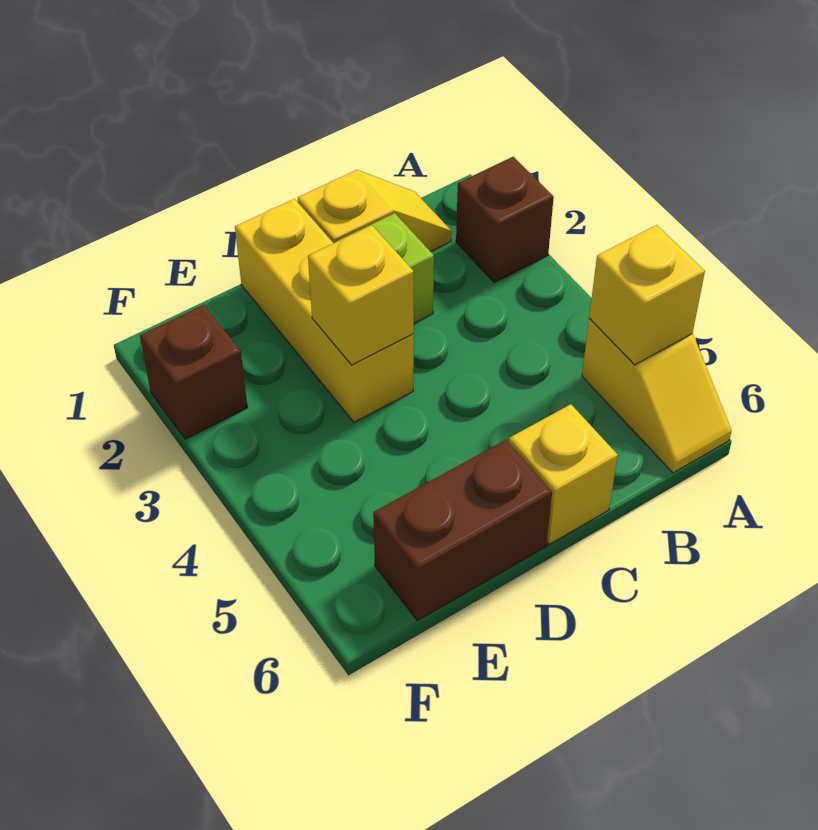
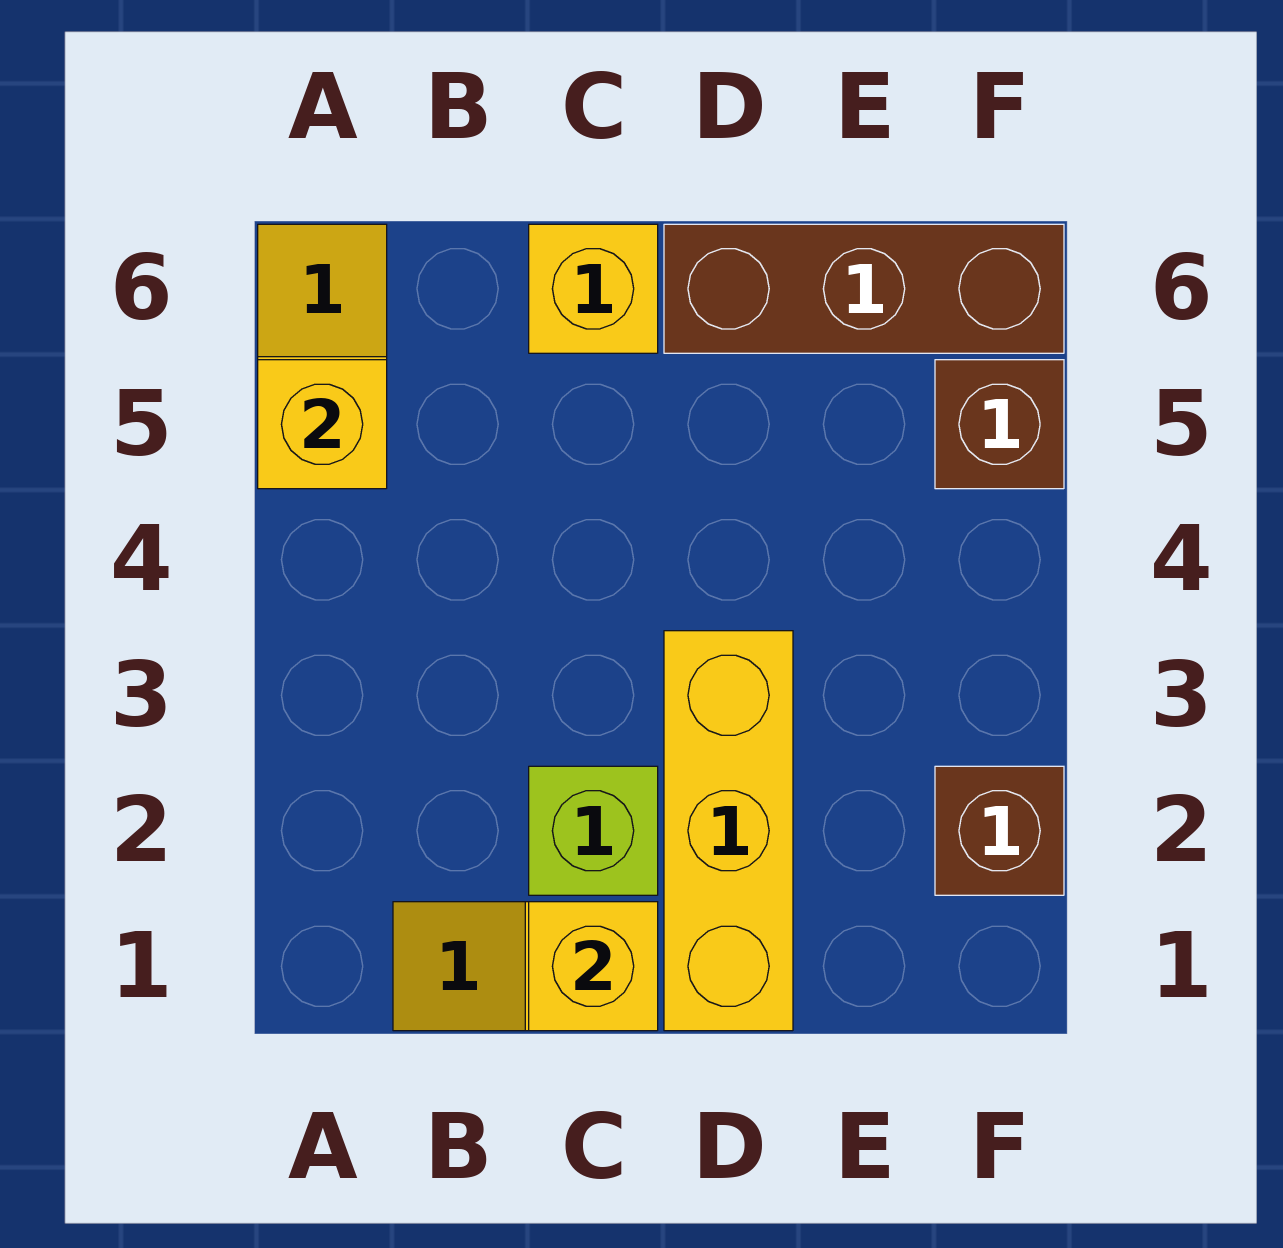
brown 1x1 brick [456,157,554,282] -> brown 1x1 brick moved to [935,360,1064,489]
yellow 1x1 brick [308,225,414,365] -> yellow 1x1 brick moved to [529,902,658,1031]
brown 1x2 brick [373,440,552,621] -> brown 1x3 brick [664,224,1064,353]

